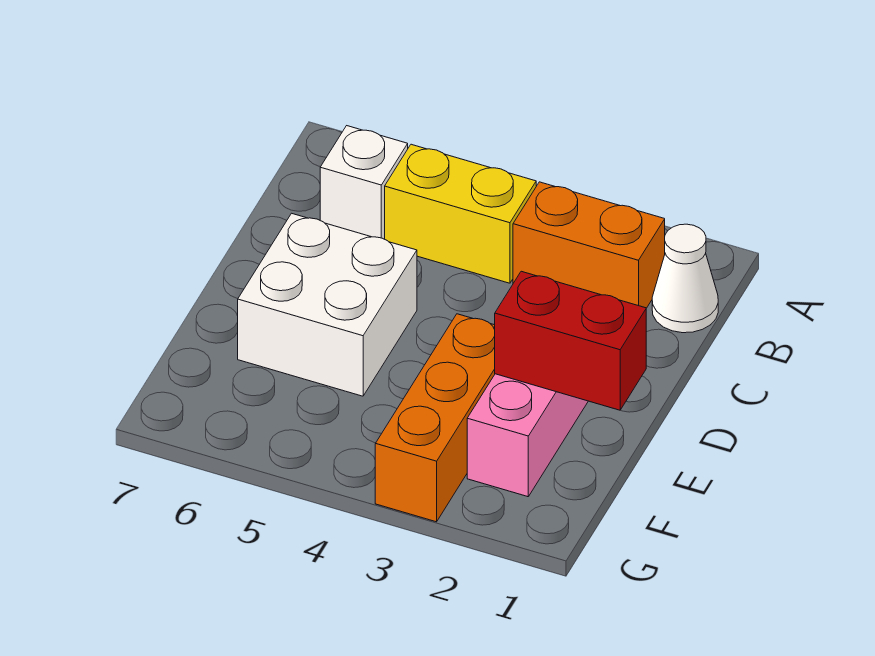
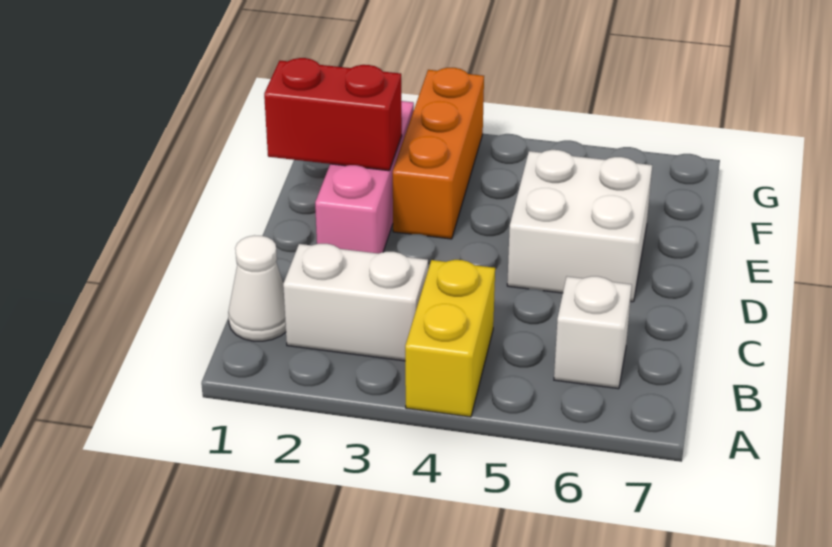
orange 1x2 brick [513,182,665,308] -> white 1x2 brick [283,244,428,361]
yellow 1x2 brick [385,144,536,283] -> yellow 1x2 brick turned to [405,260,495,417]

